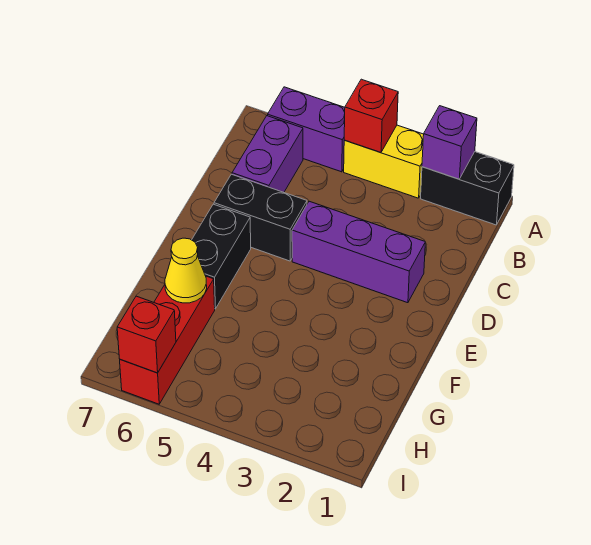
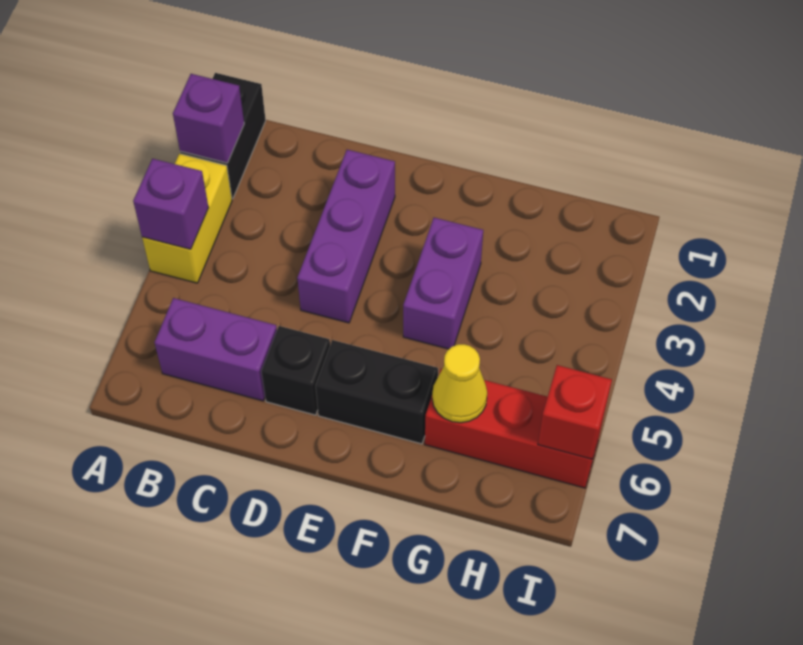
red 1x1 brick [344,79,398,153] -> purple 1x1 brick [133,159,209,249]
purple 1x2 brick [268,87,345,172] -> purple 1x2 brick moved to [403,218,483,349]
black 1x2 brick [214,174,307,261] -> black 1x1 brick [261,326,330,415]

